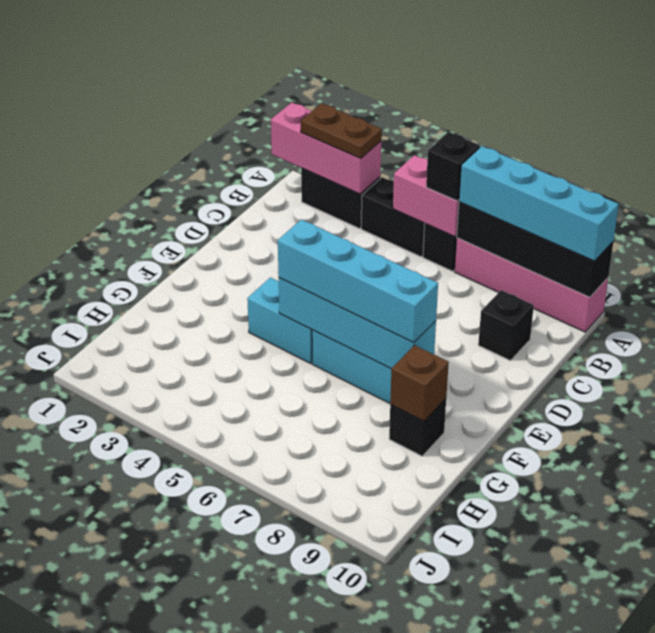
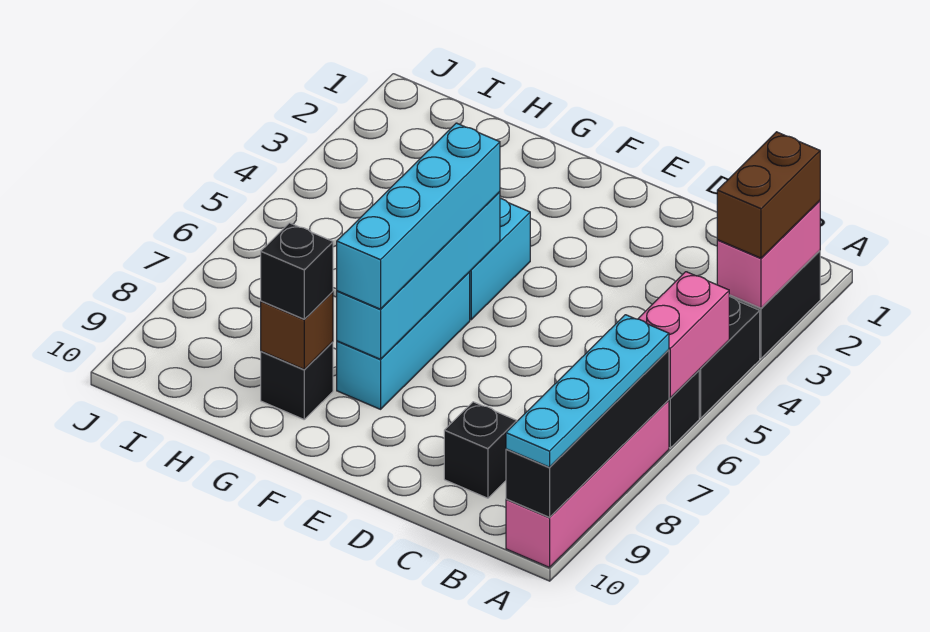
pink 1x3 brick [271,103,381,194] -> pink 1x2 brick [717,201,820,308]
brown 1x2 plate [301,103,382,158] -> brown 1x2 brick [717,132,820,258]
black 1x1 brick [426,132,480,201] -> black 1x1 brick moved to [261,223,333,319]
cyan 1x4 brick [459,146,619,261] -> cyan 1x4 plate [506,315,669,467]

